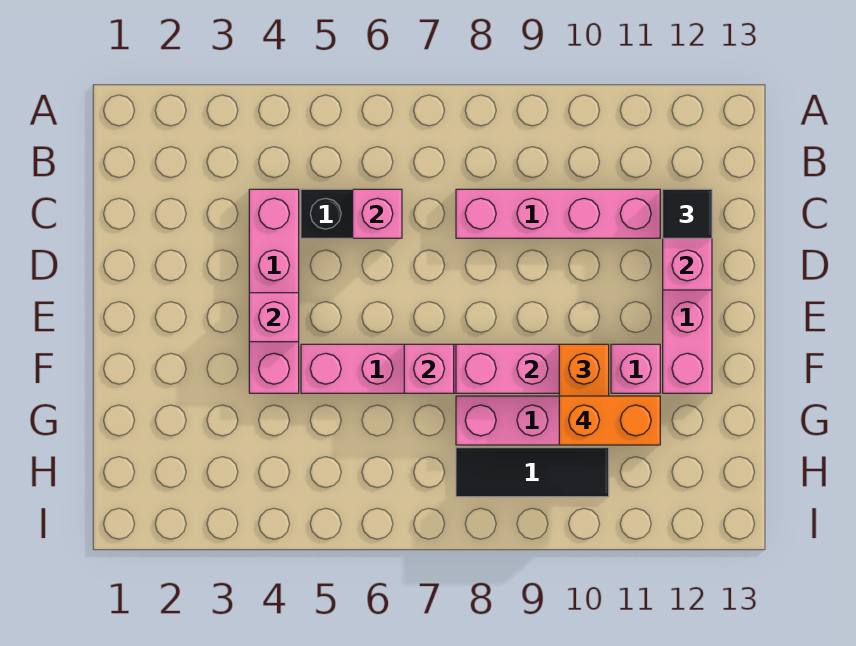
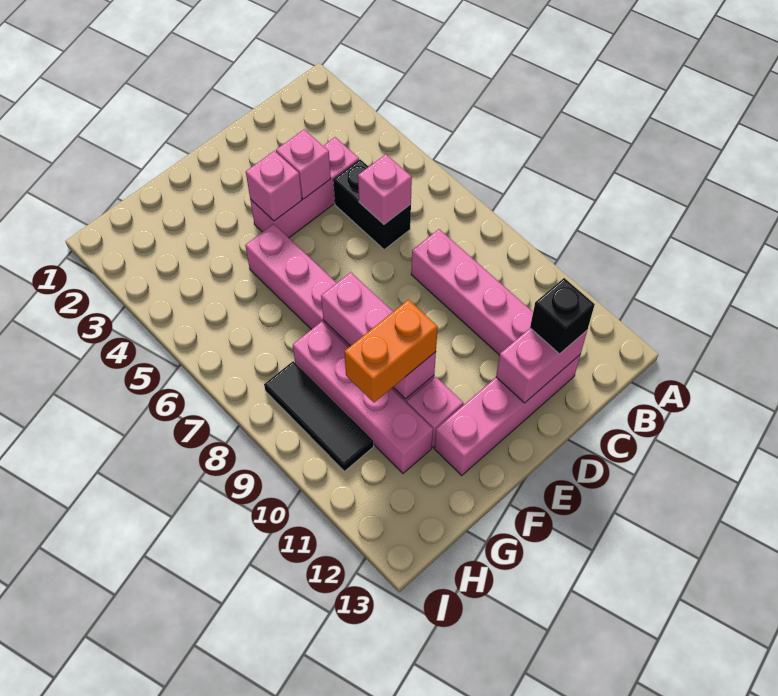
pink 1x4 brick [249,189,299,393] -> pink 1x3 brick [250,137,359,238]
black 1x1 tile [663,189,712,238] -> black 1x1 brick [530,278,595,354]
pink 1x1 brick [404,344,454,393] -> pink 1x1 brick moved to [276,129,331,199]
orange 1x2 brick [559,396,660,445] -> none

